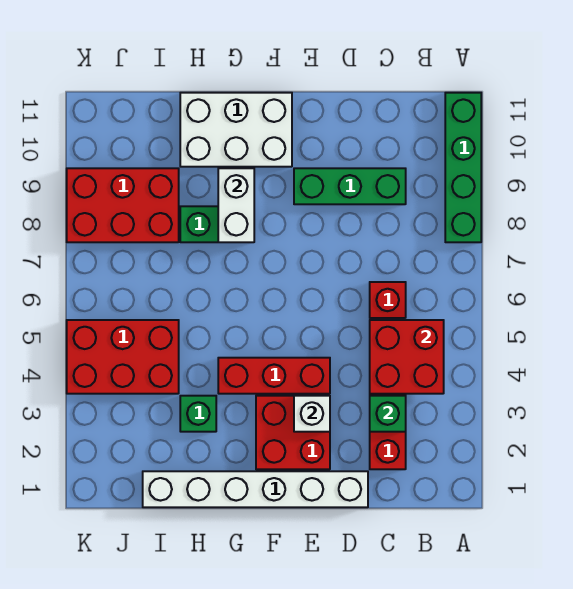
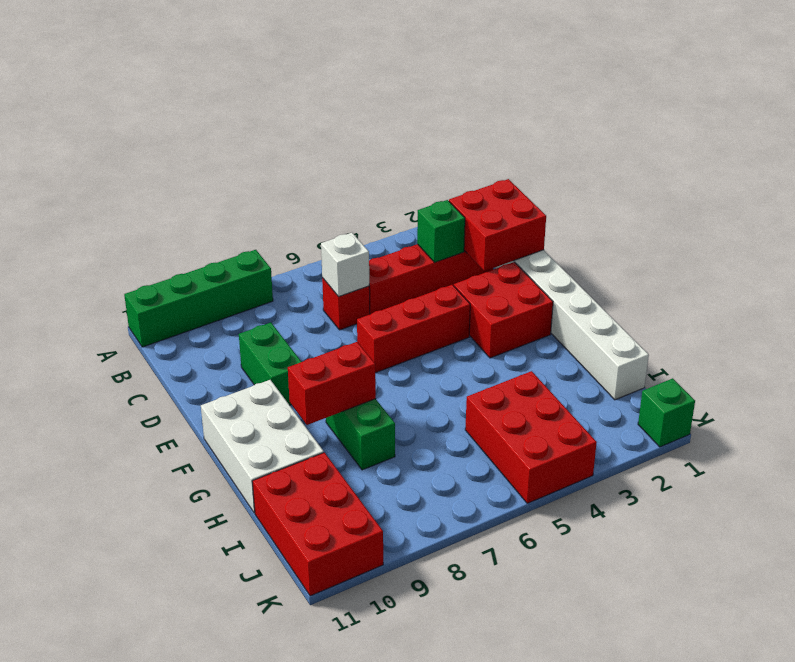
red 2x2 brick [370,320,444,394] -> red 2x2 brick moved to [449,179,546,271]
green 1x3 brick [294,168,406,204] -> green 1x2 brick [239,323,301,405]
white 1x1 brick [294,396,330,432] -> white 1x1 brick moved to [321,233,369,297]
red 1x3 brick [218,358,330,394] -> red 1x3 brick turned to [357,285,470,373]
white 1x2 brick [218,168,254,242] -> red 1x2 brick [288,342,376,425]
green 1x1 brick [180,396,216,432] -> green 1x1 brick moved to [638,378,695,447]
red 2x3 brick [67,168,179,242] -> red 2x3 brick moved to [252,453,383,596]

